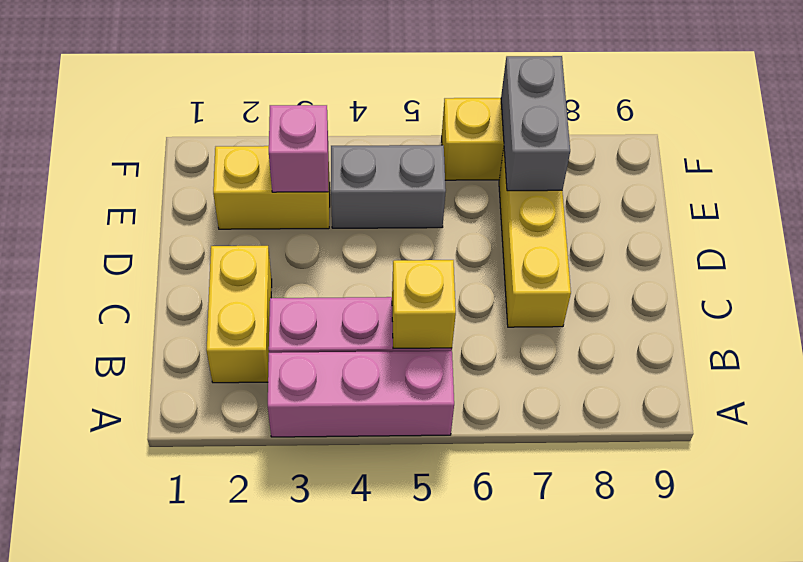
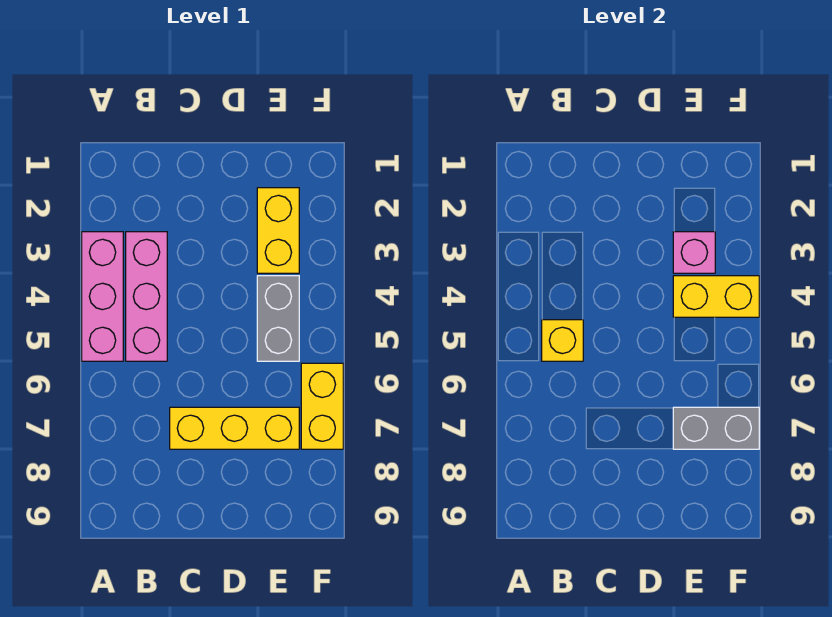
yellow 1x2 brick [206,246,272,383] -> yellow 1x2 brick moved to [673,276,759,317]

